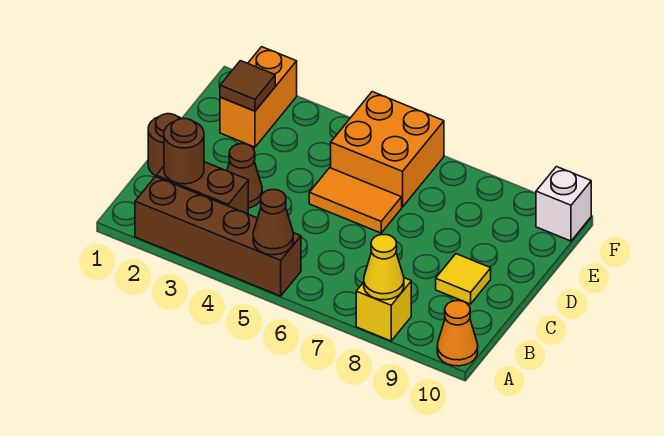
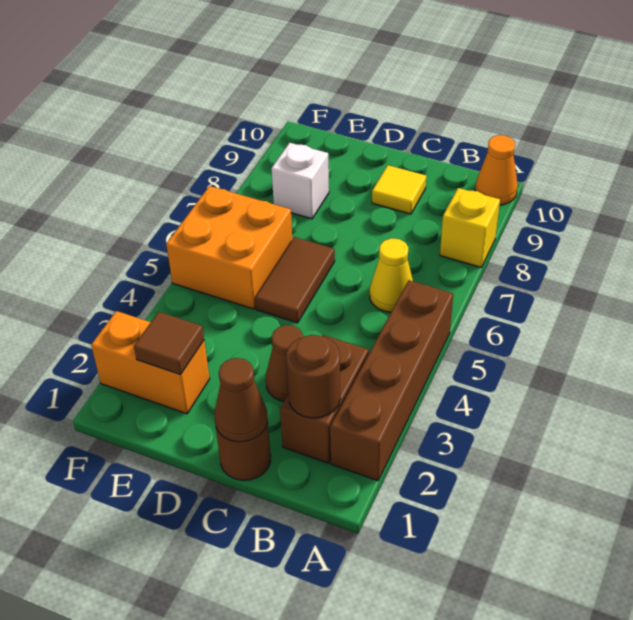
brown 1x1 cone [253,190,293,255] -> brown 1x1 cone moved to [215,358,268,442]
yellow 1x1 cone [364,235,404,300] -> yellow 1x1 cone moved to [370,238,413,312]
orange 1x2 tile [309,168,402,233] -> brown 1x2 tile [255,237,335,323]
white 1x1 brick [536,167,591,241] -> white 1x1 brick moved to [271,143,329,219]

